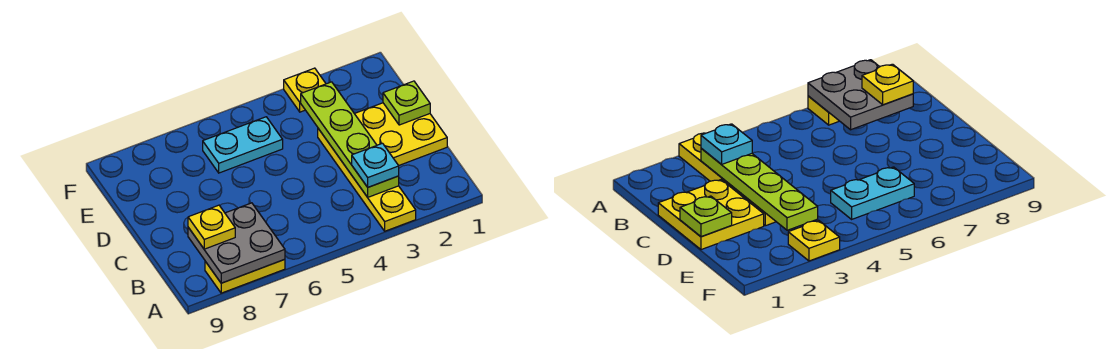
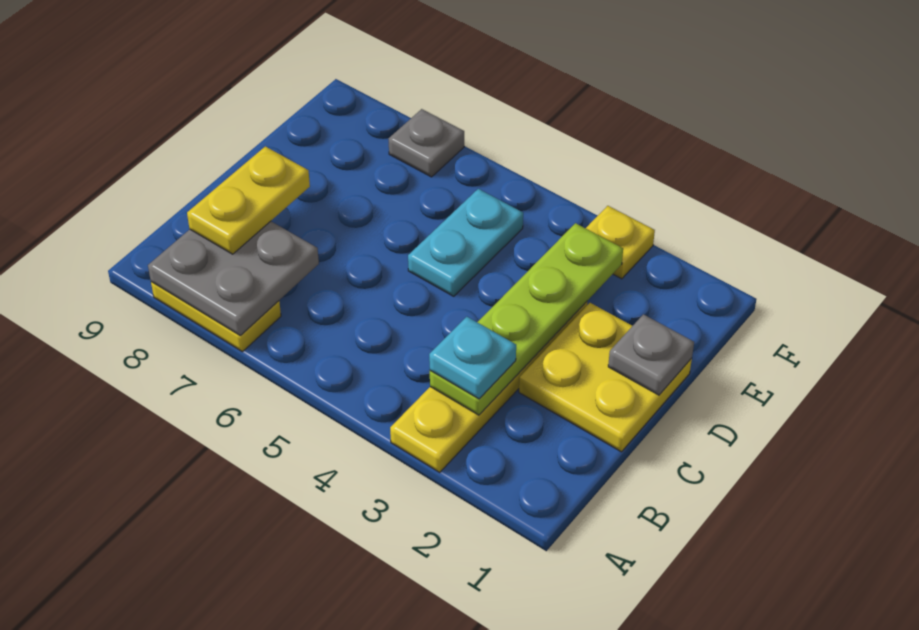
yellow 1x1 plate [188,205,235,249] -> yellow 1x2 plate [187,146,310,254]
lime 1x1 plate [383,81,430,125] -> grey 1x1 plate [608,314,694,395]
cyan 1x2 plate [203,117,283,173] -> cyan 1x2 plate turned to [408,189,523,296]
none -> grey 1x1 plate [389,109,464,177]

